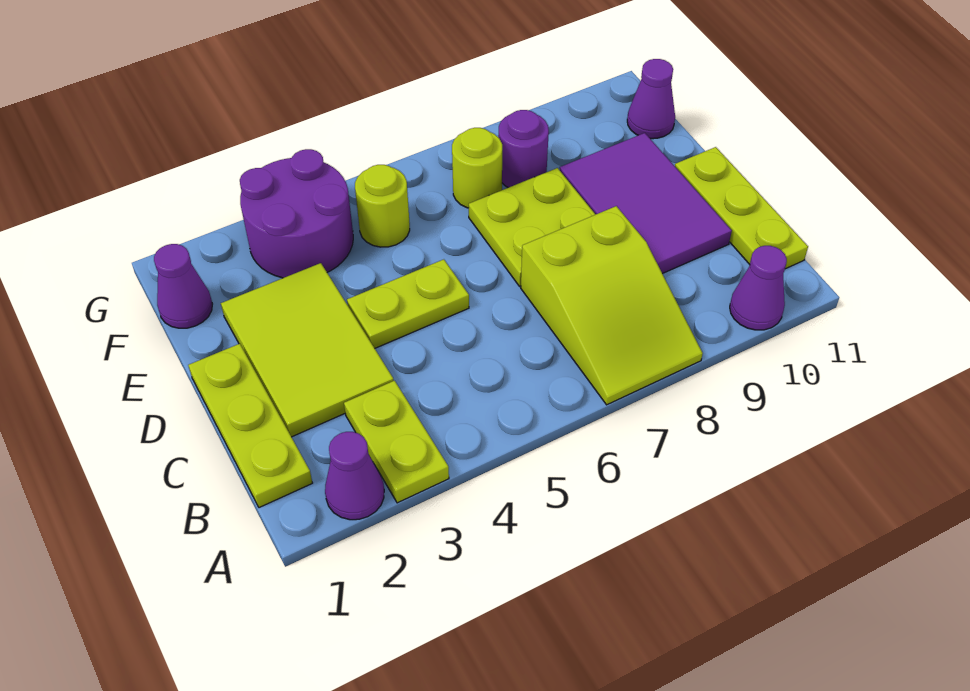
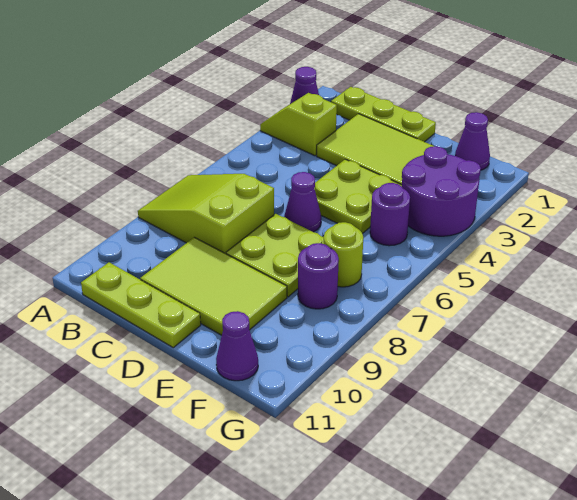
lime 1x2 plate [344,381,449,503] -> lime 1x2 slope [260,93,337,156]
purple 1x1 cone [730,246,787,330] -> purple 1x1 cone moved to [284,172,321,232]
purple 2x3 tile [560,133,732,274] -> lime 2x3 tile [140,237,287,335]
lime 1x2 plate [347,259,469,348] -> lime 2x2 plate [314,159,402,233]
lime 1x1 round brick [355,165,410,247] -> purple 1x1 round brick [370,183,410,246]

